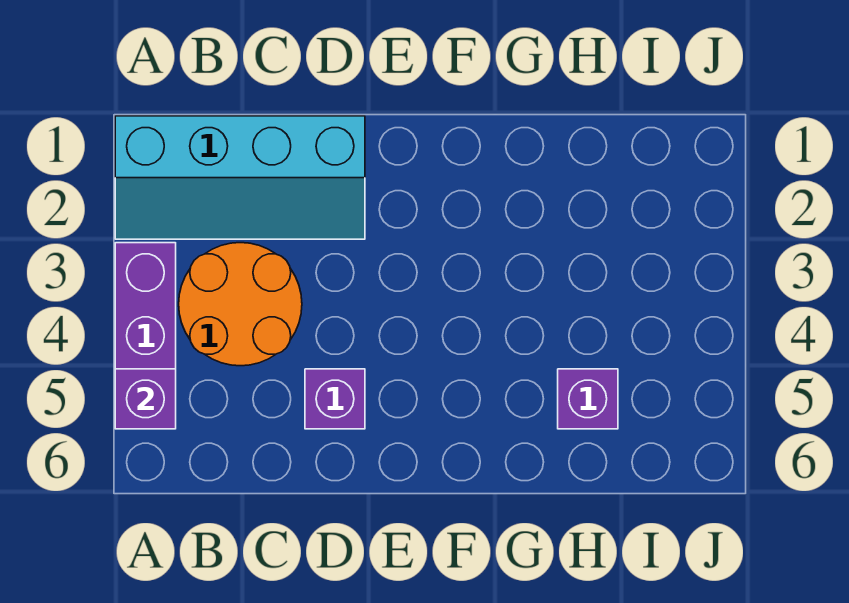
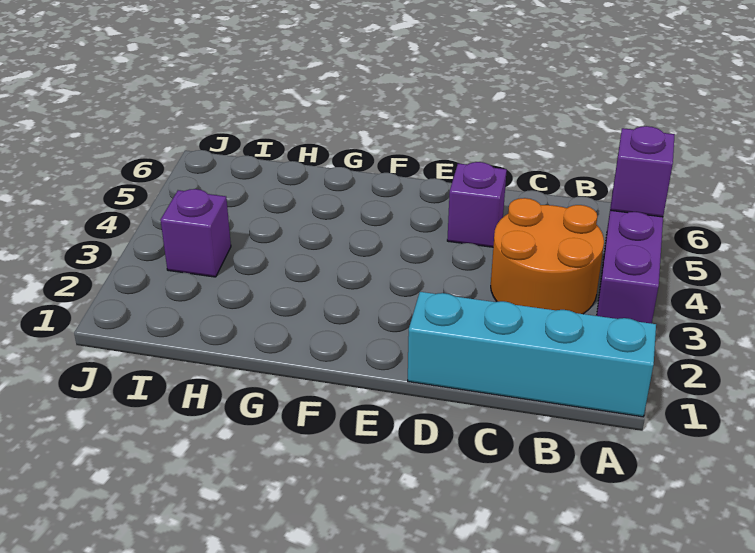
purple 1x1 brick [558,369,618,429] -> purple 1x1 brick moved to [161,189,231,277]

